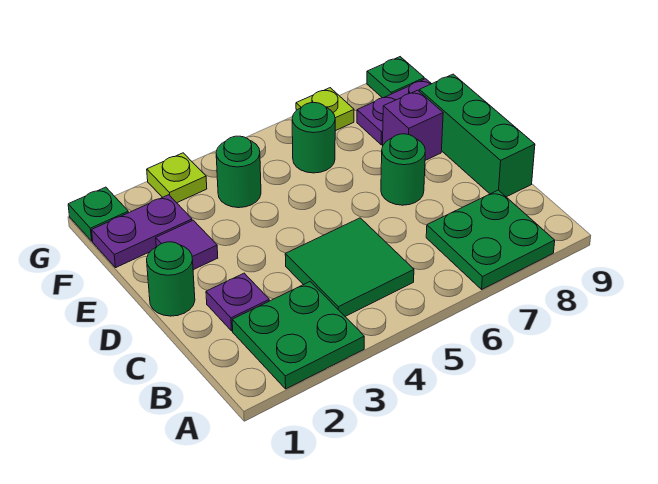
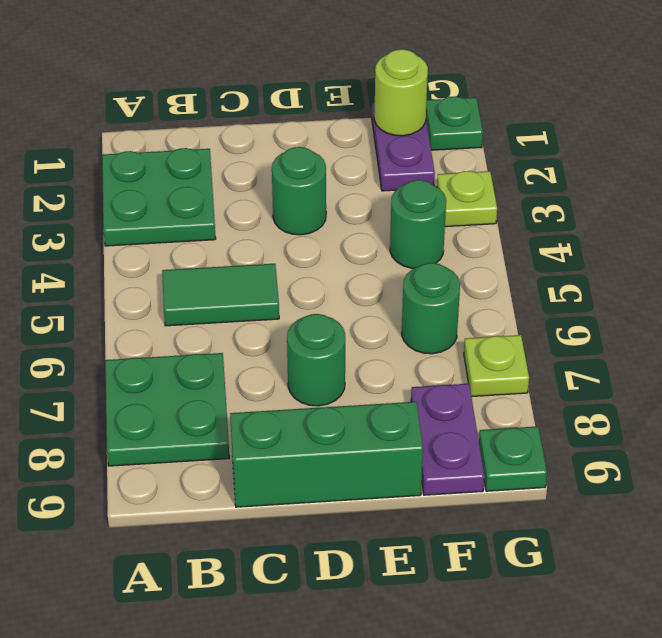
green 2x2 tile [285,218,414,316] -> green 1x2 tile [162,264,279,326]
purple 1x1 plate [206,273,269,331] -> none
green 1x1 round brick [147,242,195,316] -> green 1x1 round brick moved to [272,147,326,235]
purple 1x1 tile [156,220,218,270] -> none
purple 1x1 brick [383,90,443,160] -> none
none -> lime 1x1 round brick [374,49,428,136]

